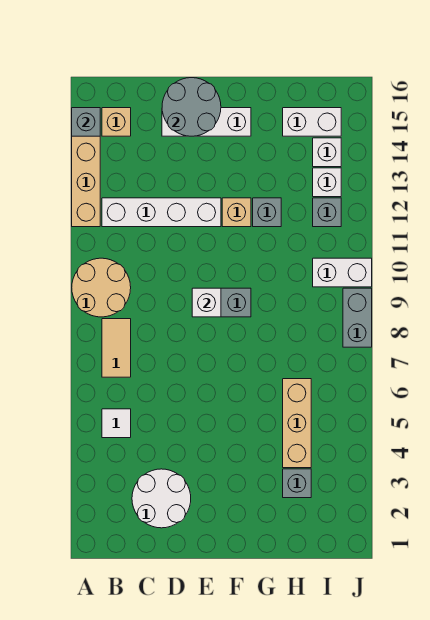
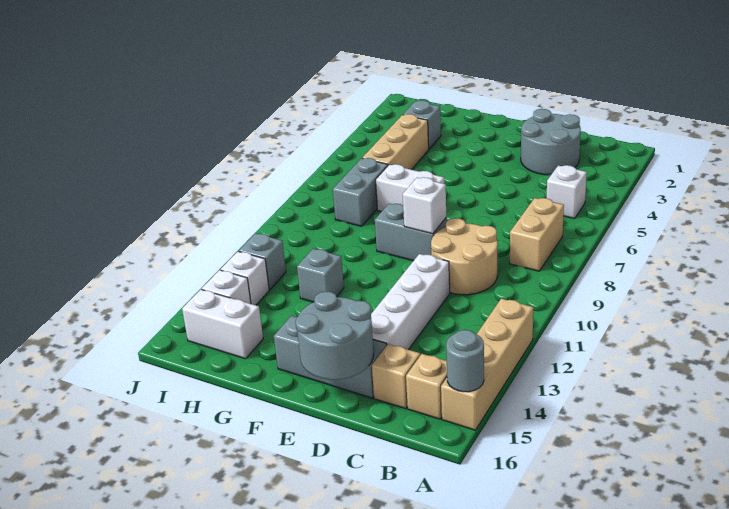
tan 2x2 round brick [72,258,131,317] -> tan 2x2 round brick moved to [431,218,498,295]
grey 1x1 brick [72,108,100,136] -> grey 1x1 round brick [446,330,484,392]
white 1x1 tile [102,409,131,438] -> white 1x1 brick [547,165,587,219]
tan 1x2 tile [102,319,131,377] -> tan 1x2 brick [510,198,564,271]
white 1x4 brick [102,198,221,227] -> white 1x4 brick turned to [371,254,450,350]
white 2x2 round brick [132,469,191,528] -> grey 2x2 round brick [521,109,581,175]
white 1x3 brick [162,108,251,136] -> grey 1x3 brick [274,316,387,398]
tan 1x1 brick [222,198,251,227] -> tan 1x1 brick moved to [372,344,420,409]
white 1x2 brick [313,258,372,287] -> white 1x2 brick moved to [376,164,444,211]
grey 1x2 brick [343,288,372,347] -> grey 1x2 brick moved to [333,158,388,226]

